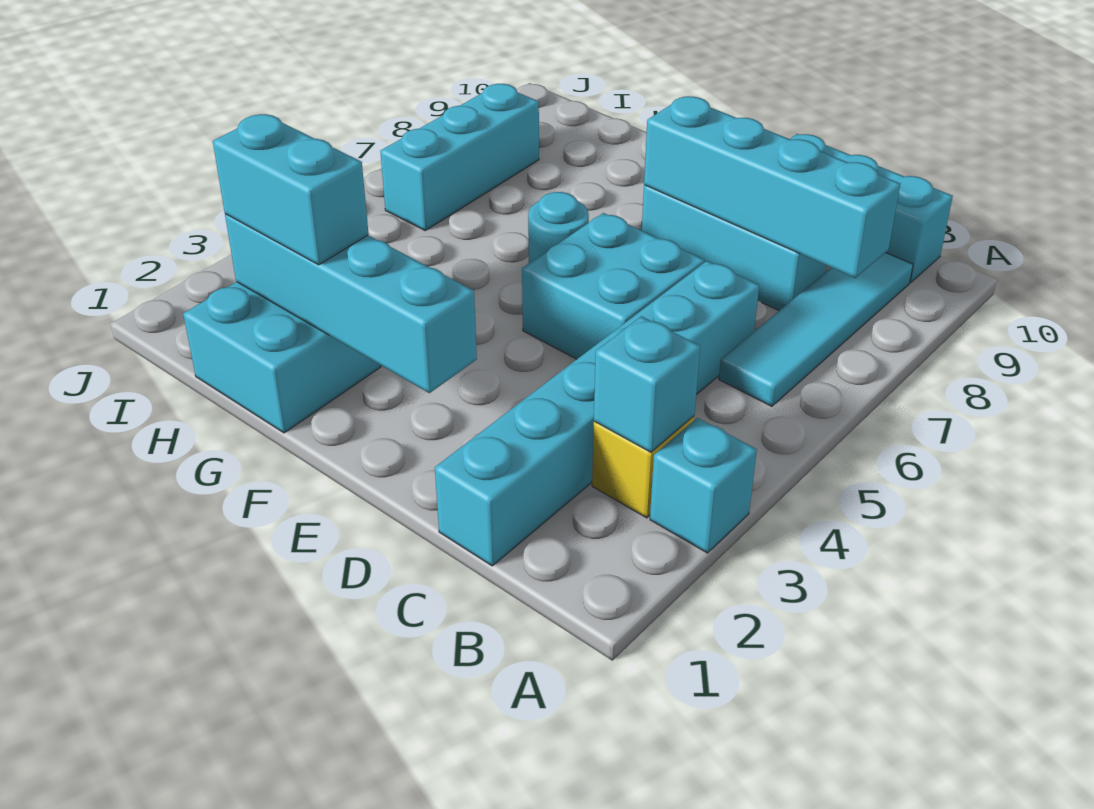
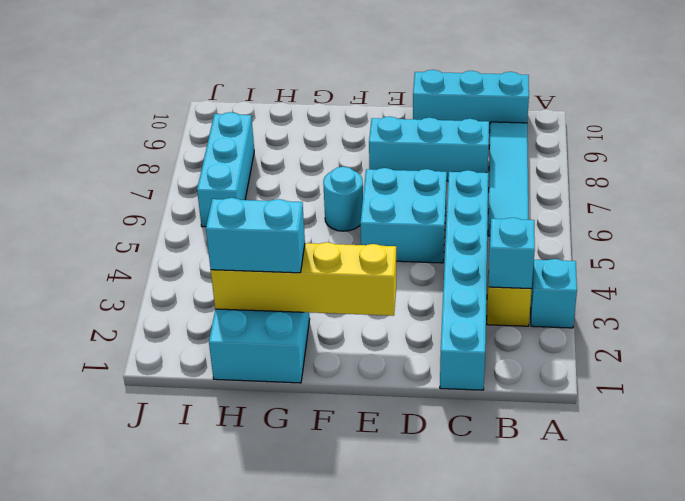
cyan 1x4 brick [644,96,900,278] -> none
cyan 1x4 brick [225,214,477,393] -> yellow 1x4 brick [211,242,396,316]

